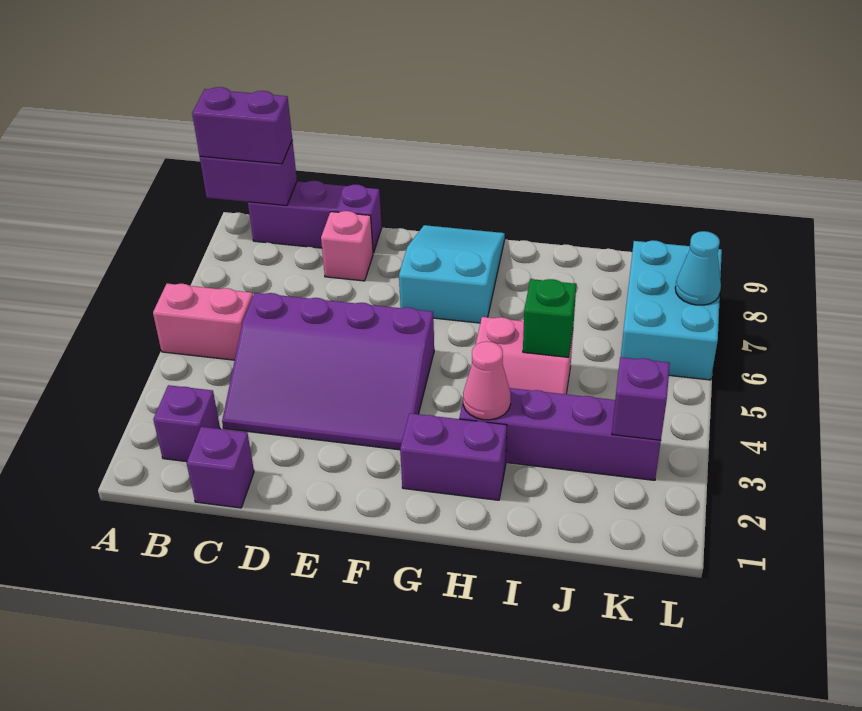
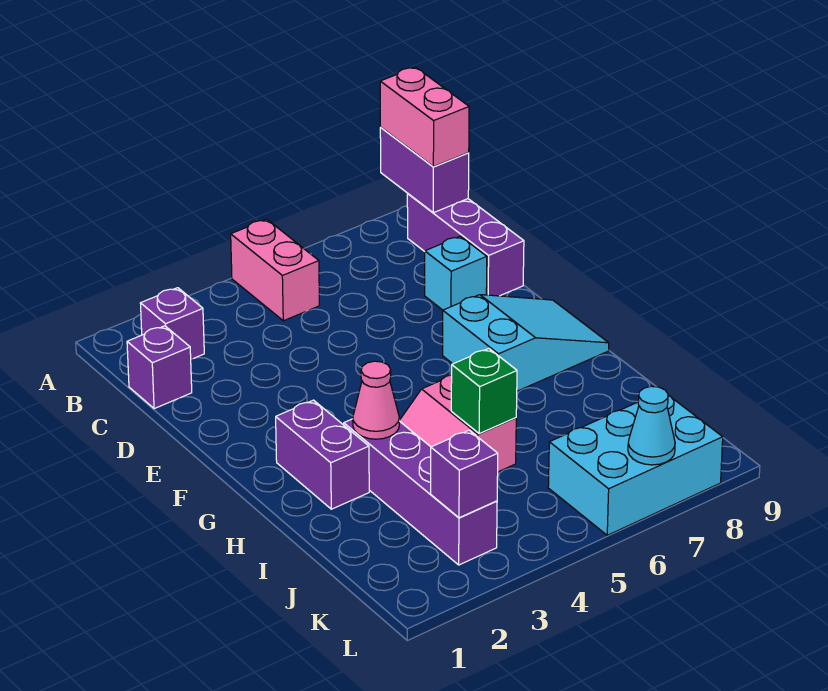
purple 1x2 brick [192,87,292,164] -> pink 1x2 brick [380,67,469,167]
purple 3x4 slope [222,293,434,450] -> none
pink 1x1 brick [321,211,373,281] -> cyan 1x1 brick [425,236,487,310]

